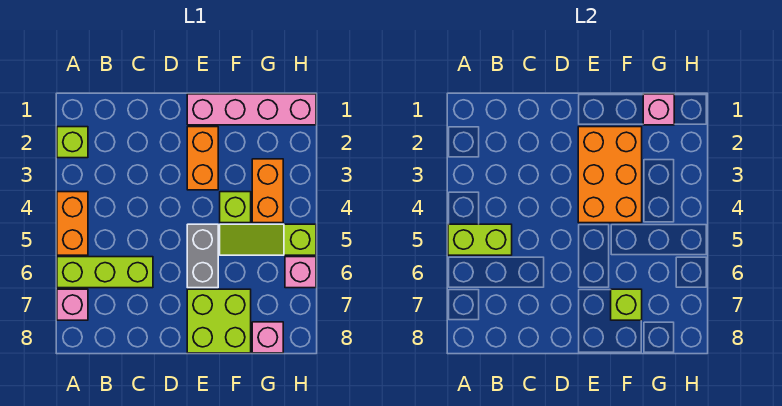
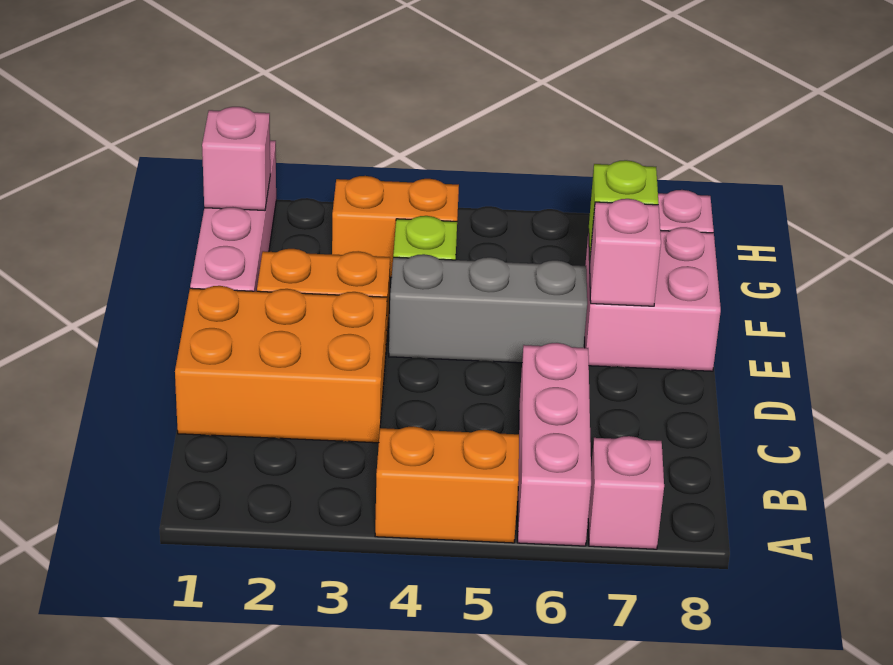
lime 1x1 brick [57,127,88,158] -> none
lime 1x2 brick [448,224,512,255] -> none
lime 1x3 brick [57,257,153,288] -> pink 1x3 brick [518,343,591,546]
orange 2x3 brick [578,127,642,223] -> orange 2x3 brick moved to [175,286,387,443]
grey 1x2 brick [187,224,218,288] -> grey 1x3 brick [389,254,587,363]
lime 2x2 brick [187,289,251,353] -> pink 2x2 brick [585,227,721,371]
lime 1x3 slope [220,224,316,255] -> none
pink 1x1 brick [285,257,316,288] -> pink 1x1 brick moved to [590,199,661,306]

